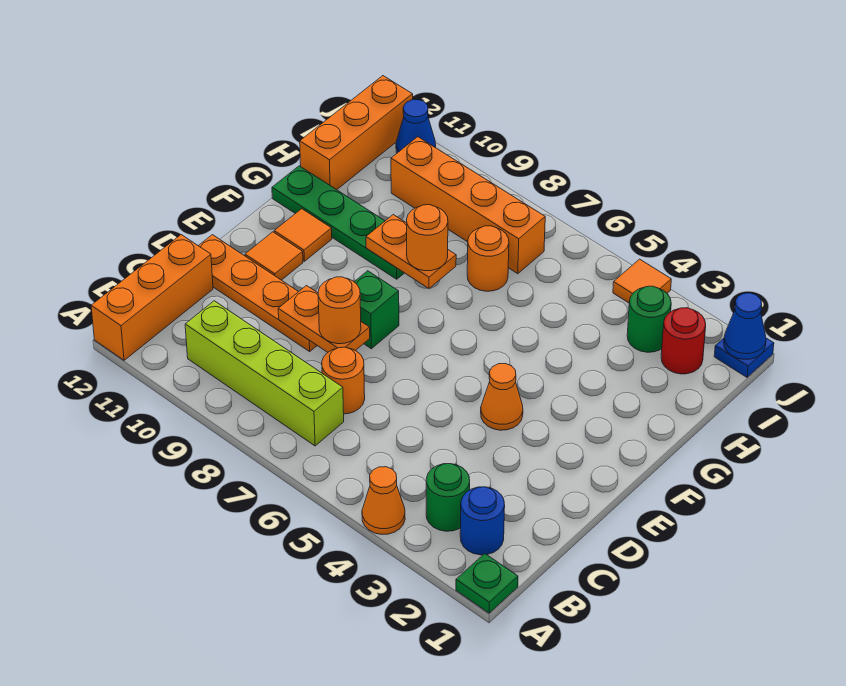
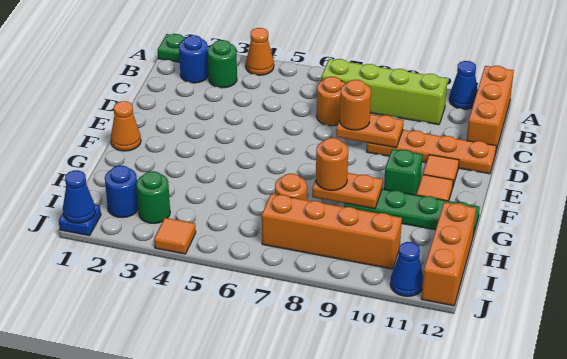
none -> blue 1x1 cone [449,61,478,109]
orange 1x1 cone [481,364,523,430] -> orange 1x1 cone moved to [111,101,141,151]
green 1x1 brick [355,271,399,349] -> green 1x1 brick moved to [384,149,423,195]
red 1x1 round brick [661,308,706,374] -> blue 1x1 round brick [105,166,138,218]

